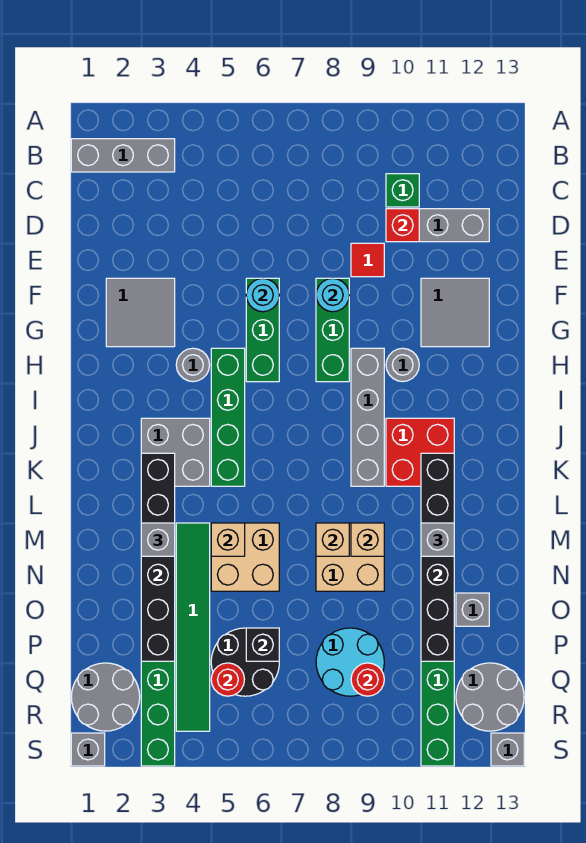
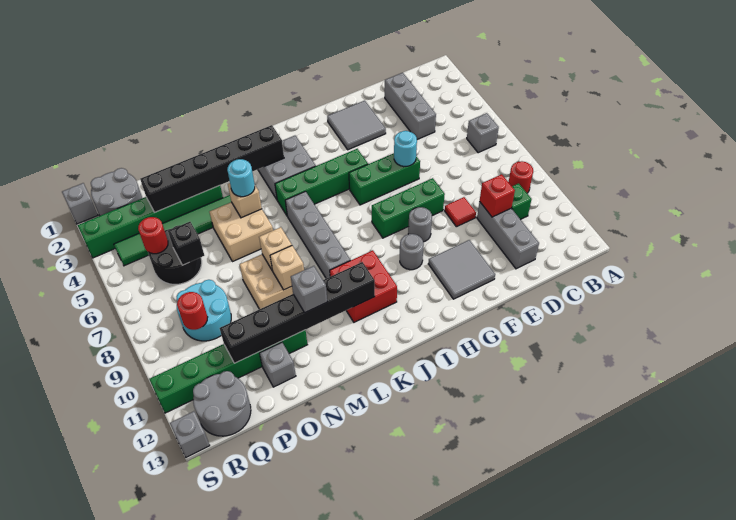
grey 1x3 brick [71,139,175,172] -> grey 1x3 brick moved to [385,73,436,140]
none -> red 1x1 round brick [509,161,533,193]
cyan 1x1 round brick [316,278,349,312] -> cyan 1x1 round brick moved to [227,159,255,197]
grey 1x1 round brick [176,348,210,382] -> grey 1x1 round brick moved to [408,207,432,242]
grey 1x4 brick [351,348,384,486] -> grey 1x4 brick turned to [285,191,350,278]
grey 1x1 brick [141,523,175,556] -> grey 1x1 brick moved to [467,113,499,153]

